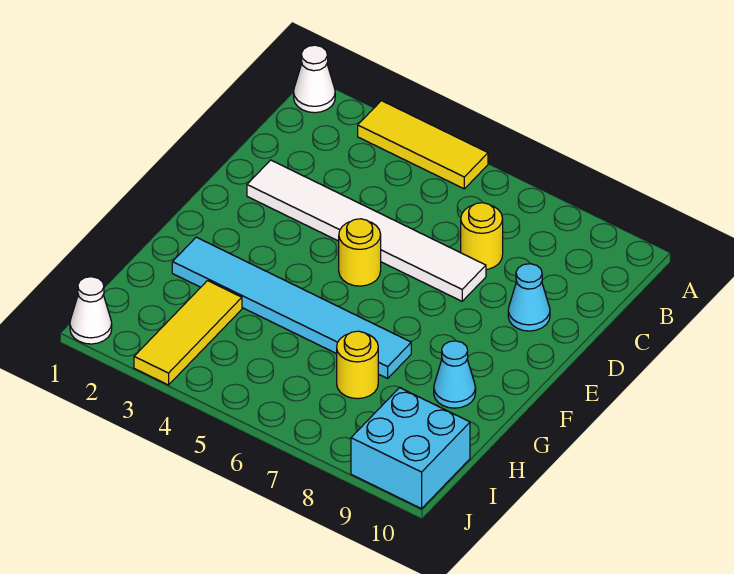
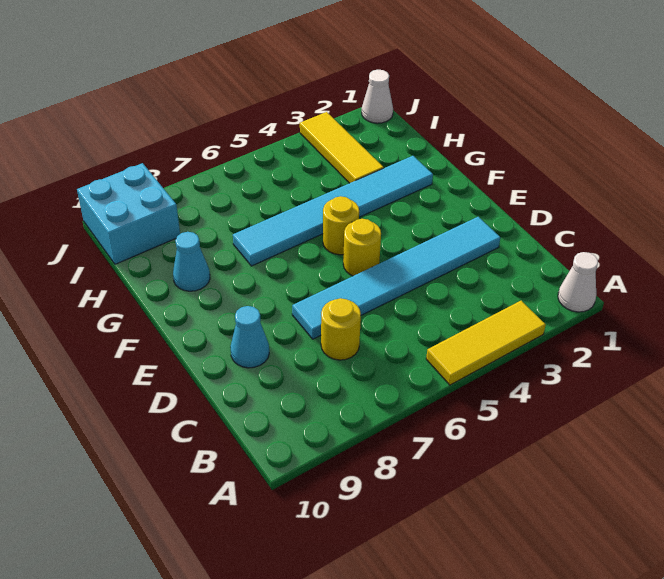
white 1x6 tile [247,160,486,301] -> cyan 1x6 tile [292,217,500,339]
yellow 1x1 round brick [337,331,378,399] -> yellow 1x1 round brick moved to [323,196,359,255]

